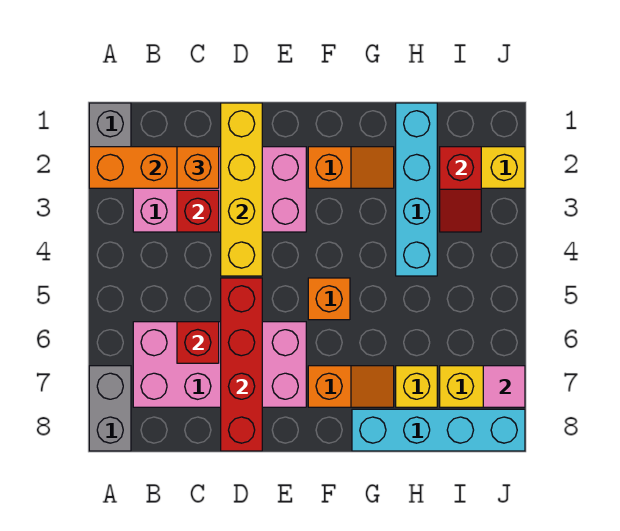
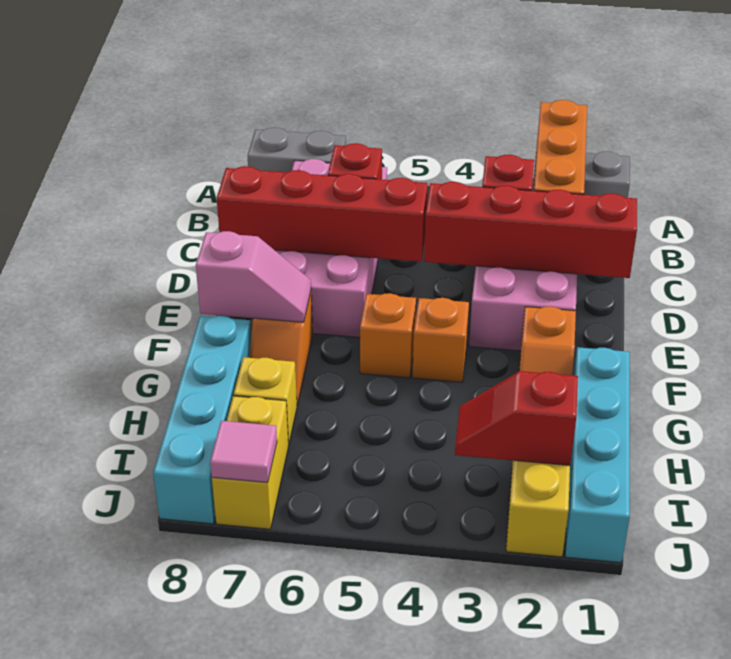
orange 1x1 brick [177,147,219,188] -> orange 1x1 brick moved to [412,298,469,382]
yellow 1x4 brick [221,103,262,276] -> red 1x4 brick [424,182,637,278]
none -> pink 1x2 slope [196,231,311,322]
cyan 1x4 brick [396,103,437,276] -> cyan 1x4 brick turned to [565,347,630,563]

